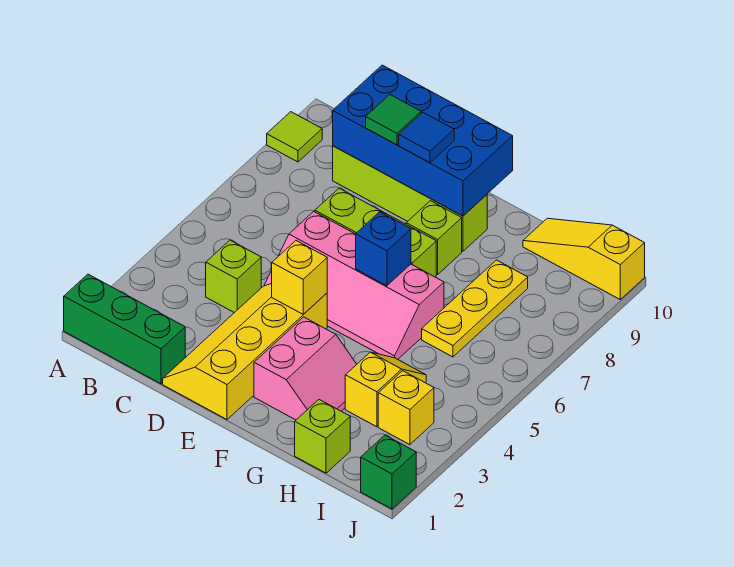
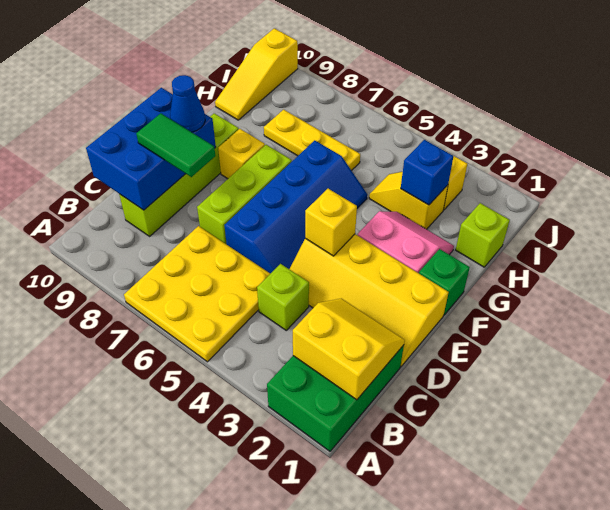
green 1x3 brick [64,274,185,384] -> green 2x3 brick [267,345,404,451]
none -> yellow 3x3 plate [124,226,270,362]
lime 1x1 tile [267,112,322,162] -> none
none -> yellow 2x2 slope [293,298,405,400]
blue 2x4 brick [333,65,513,216] -> blue 2x3 brick [86,88,216,210]
pink 2x4 slope [264,212,444,359] -> blue 2x4 slope [224,140,367,274]
green 1x1 tile [366,95,421,145] -> green 1x2 tile [136,113,215,177]
blue 1x1 tile [399,112,454,163] -> blue 1x1 cone [170,75,205,132]
blue 1x1 brick [356,212,411,286] -> blue 1x1 brick moved to [401,140,453,205]
lime 1x1 brick [406,201,462,275] -> yellow 1x1 brick [218,129,265,179]
green 1x1 brick [361,435,416,509] -> green 1x1 brick moved to [419,249,470,315]

